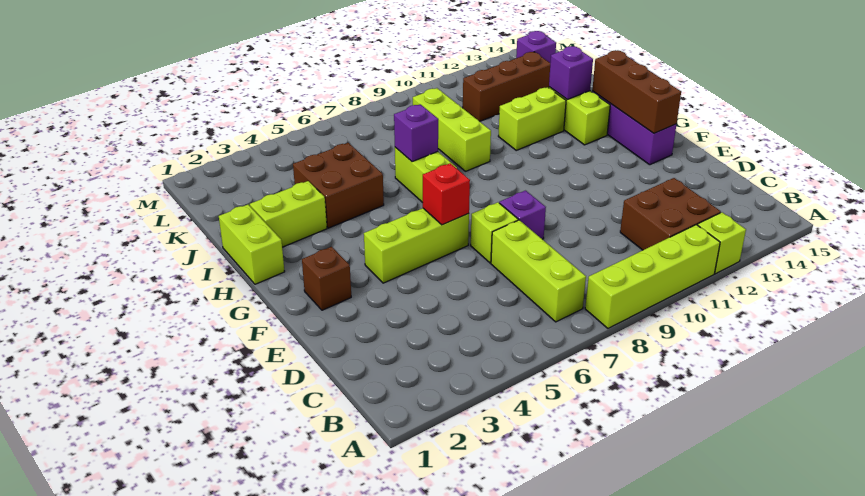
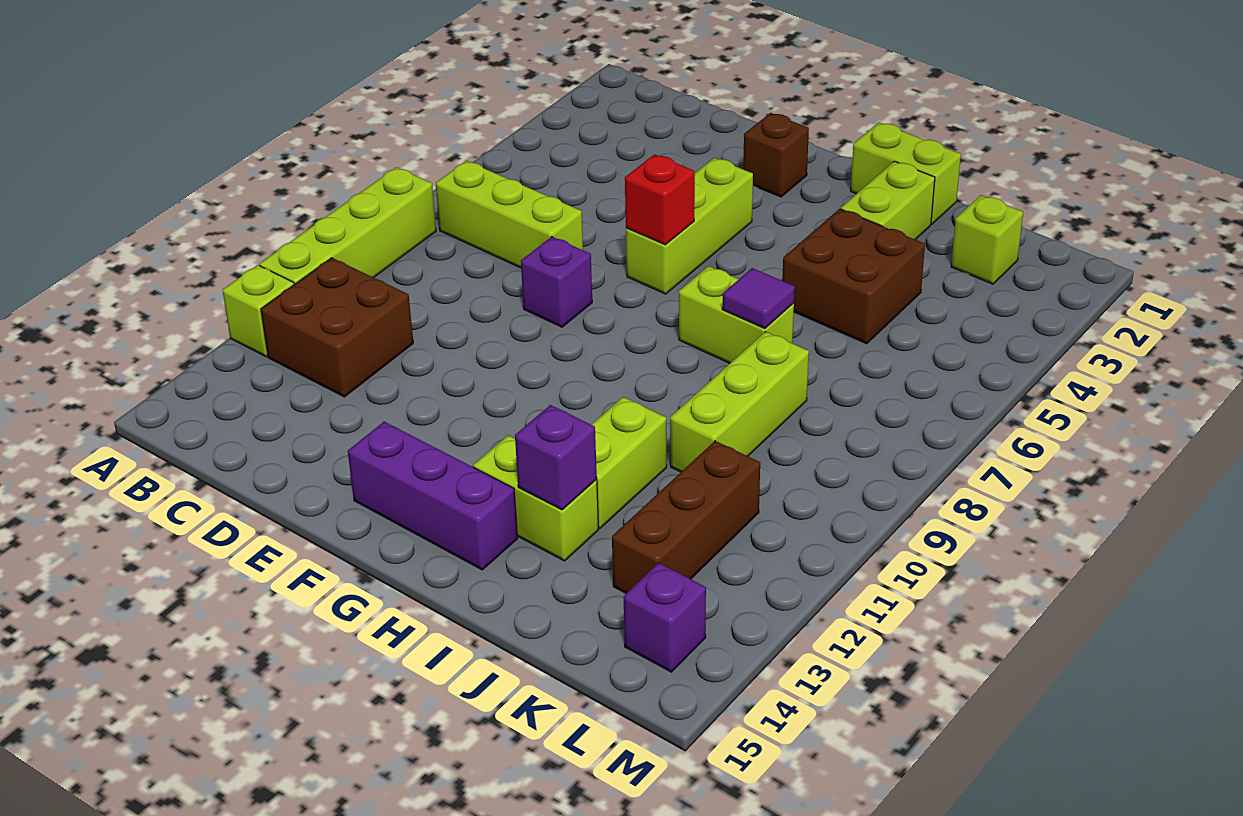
lime 1x1 brick [471,202,518,263] -> lime 1x1 brick moved to [951,195,1023,284]
brown 1x3 brick [592,50,681,133] -> none
purple 1x1 brick [394,104,438,162] -> purple 1x1 tile [722,268,795,329]
lime 1x3 brick [413,88,491,171] -> lime 1x3 brick turned to [670,332,809,472]

